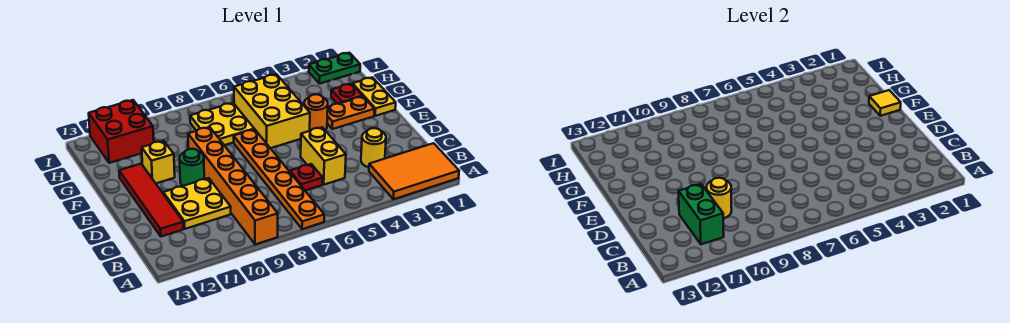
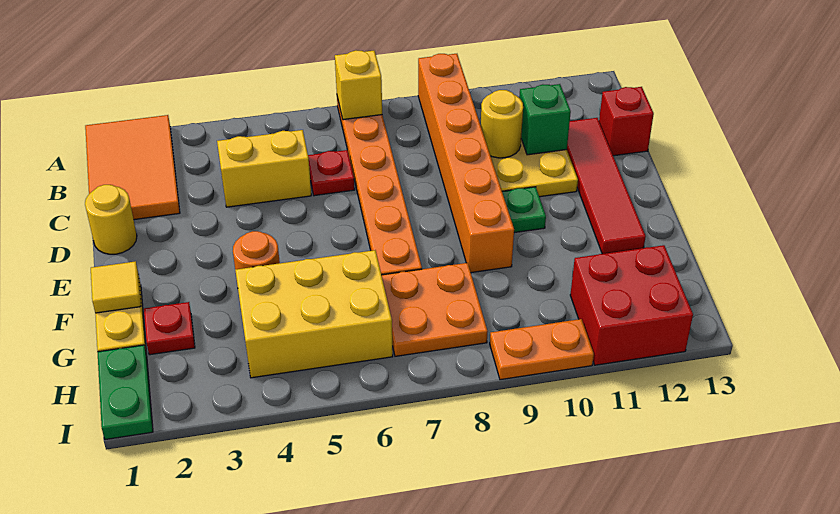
orange 2x3 tile [369,143,459,199] -> orange 2x3 tile turned to [85,115,180,220]
green 1x2 brick [679,184,724,244] -> green 1x1 brick [519,84,571,155]
yellow 1x1 round brick [361,128,386,167] -> yellow 1x1 round brick moved to [85,185,137,254]
yellow 1x2 brick [301,127,346,185] -> yellow 1x2 brick turned to [217,130,311,207]
none -> red 1x1 brick [599,87,654,156]
green 1x1 round brick [180,149,204,186] -> green 1x1 plate [502,187,546,233]
orange 1x2 plate [327,97,375,129] -> orange 1x2 plate moved to [490,319,594,380]
yellow 2x3 brick [234,74,310,148] -> yellow 2x3 brick turned to [235,250,393,378]
yellow 1x1 brick [142,141,175,183] -> yellow 1x1 brick moved to [335,50,382,120]
yellow 2x2 plate [190,103,254,145] -> orange 2x2 plate [382,263,488,356]
green 1x2 plate [309,53,360,84] -> green 1x2 plate turned to [97,345,153,440]

